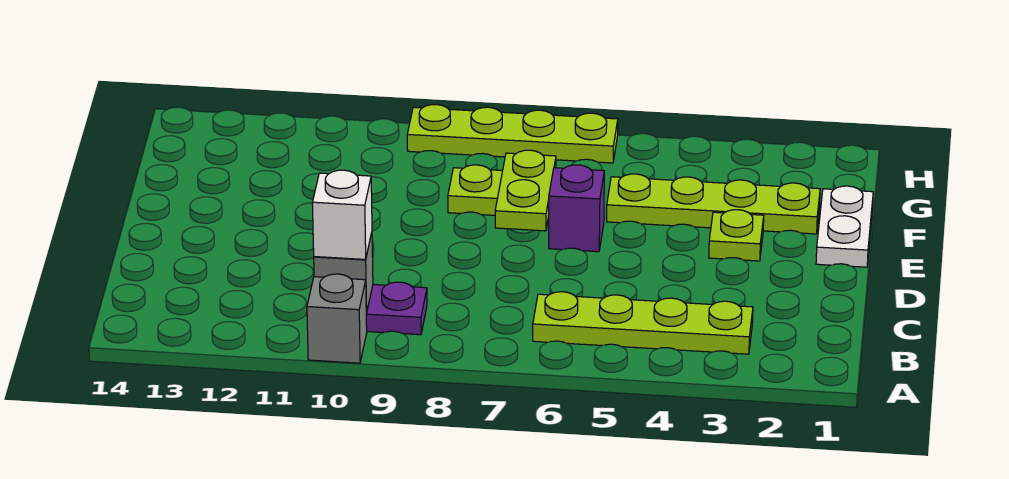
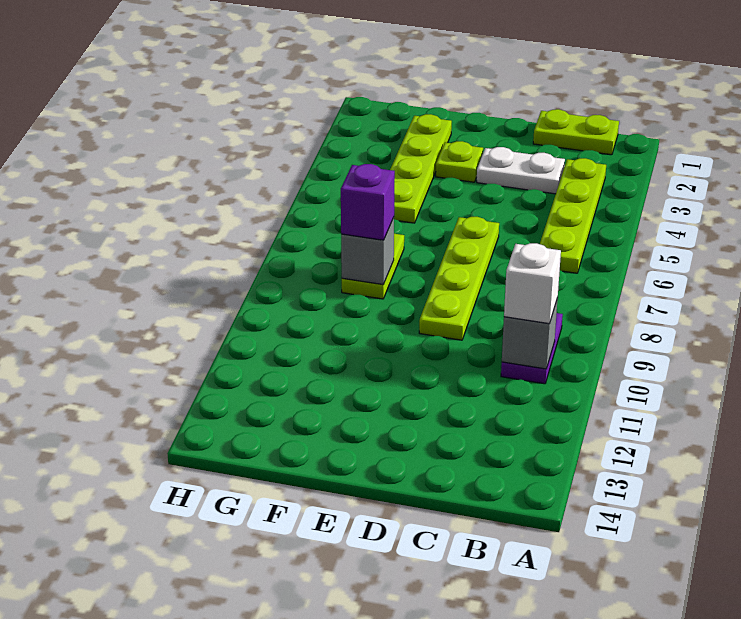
grey 1x1 brick [307,274,367,363] -> grey 1x1 brick moved to [341,218,394,285]
white 1x2 plate [816,186,873,267] -> white 1x2 plate moved to [477,147,565,194]
purple 1x1 brick [548,165,604,252] -> purple 1x1 brick moved to [341,164,395,240]
lime 1x2 plate [495,150,556,231] -> lime 1x2 plate moved to [533,109,619,155]
lime 1x4 plate [407,104,618,163] -> lime 1x4 plate moved to [419,217,499,340]

